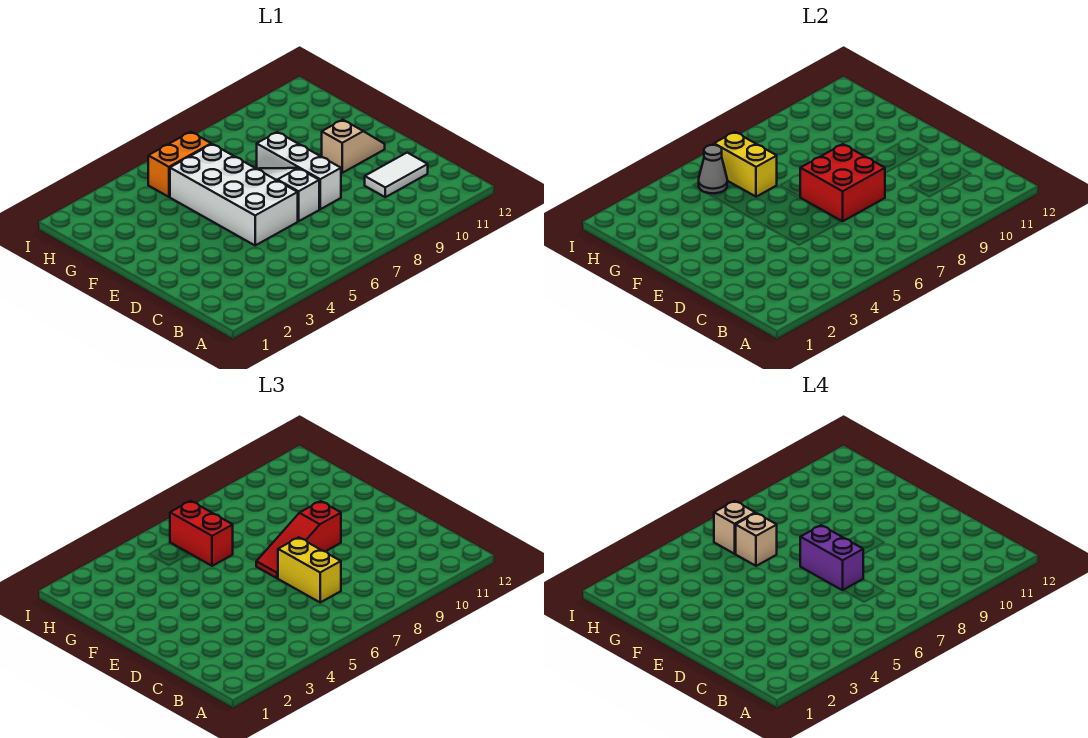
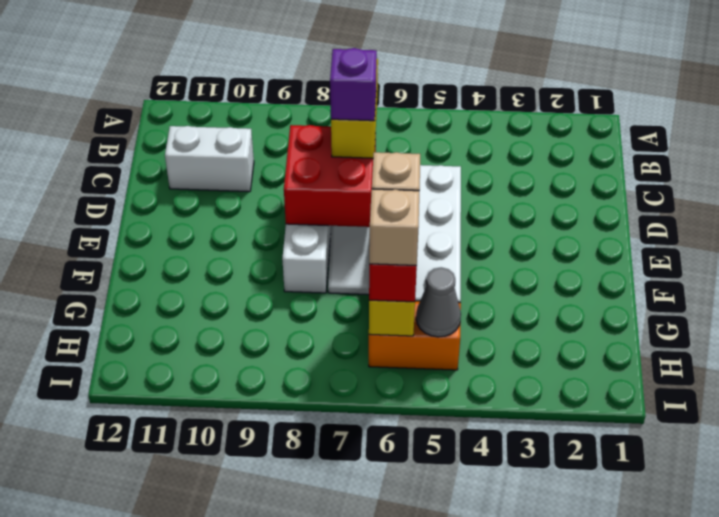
white 1x2 tile [365,153,428,197] -> white 1x2 brick [165,126,254,192]
purple 1x2 brick [800,525,863,590] -> purple 1x1 brick [330,48,377,121]
red 1x3 slope [256,501,341,578] -> none
tan 1x2 slope [322,120,385,173] -> none

